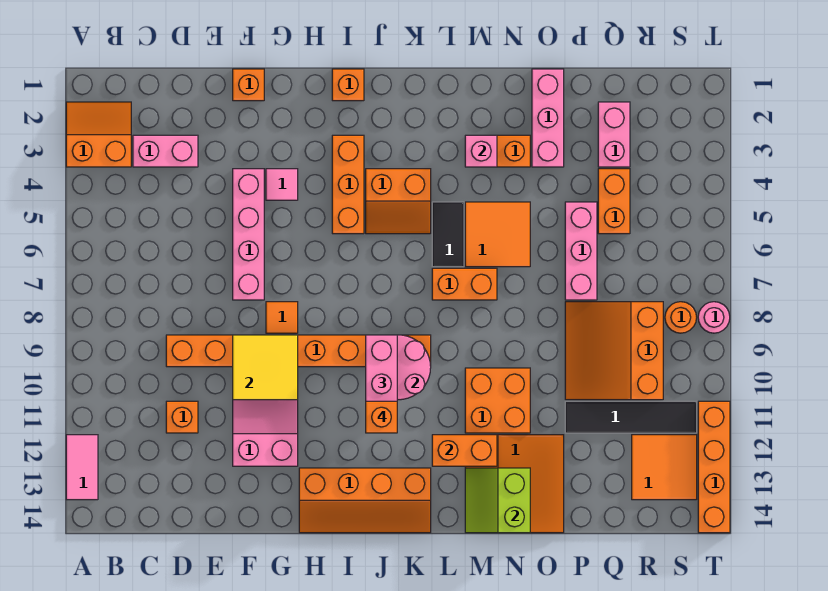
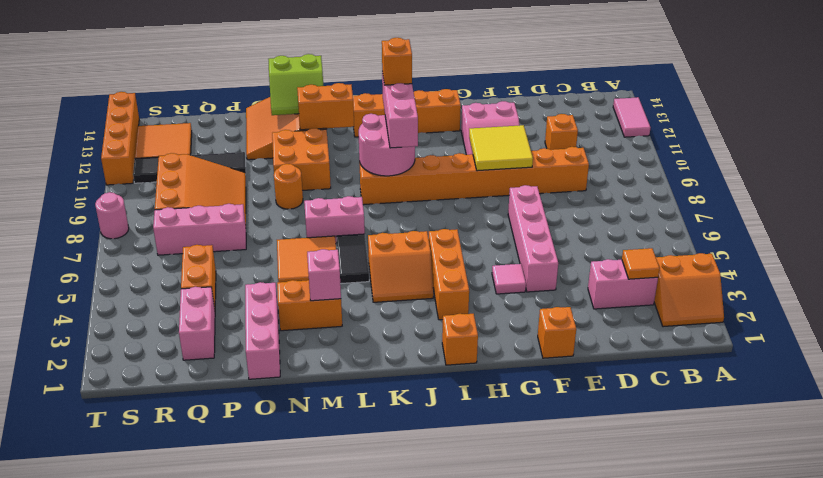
orange 1x1 tile [266,302,298,333] -> orange 1x1 tile moved to [622,248,660,279]
orange 2x2 slope [366,169,431,234] -> orange 2x2 slope turned to [368,231,434,302]
orange 1x2 brick [432,268,497,300] -> pink 1x2 brick [304,196,365,244]
lime 2x2 slope [465,468,530,533] -> lime 2x2 slope turned to [268,54,323,115]
pink 1x3 brick [565,202,597,300] -> pink 1x3 brick turned to [153,204,246,255]
orange 1x1 round brick [665,302,697,333] -> orange 1x1 round brick moved to [274,164,303,209]

